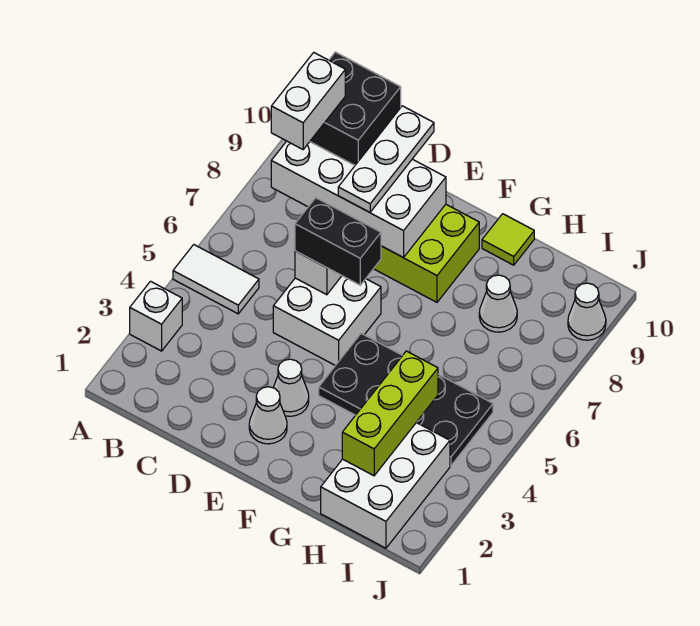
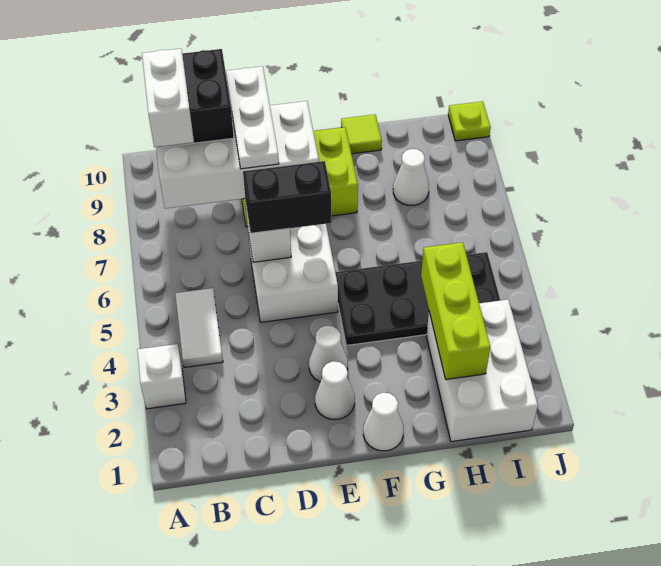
white 1x2 tile [173,245,259,314] -> white 1x2 tile turned to [175,288,223,368]
white 1x1 cone [568,283,606,340] -> white 1x1 cone moved to [363,393,404,451]
none -> lime 1x1 plate [448,101,491,141]

